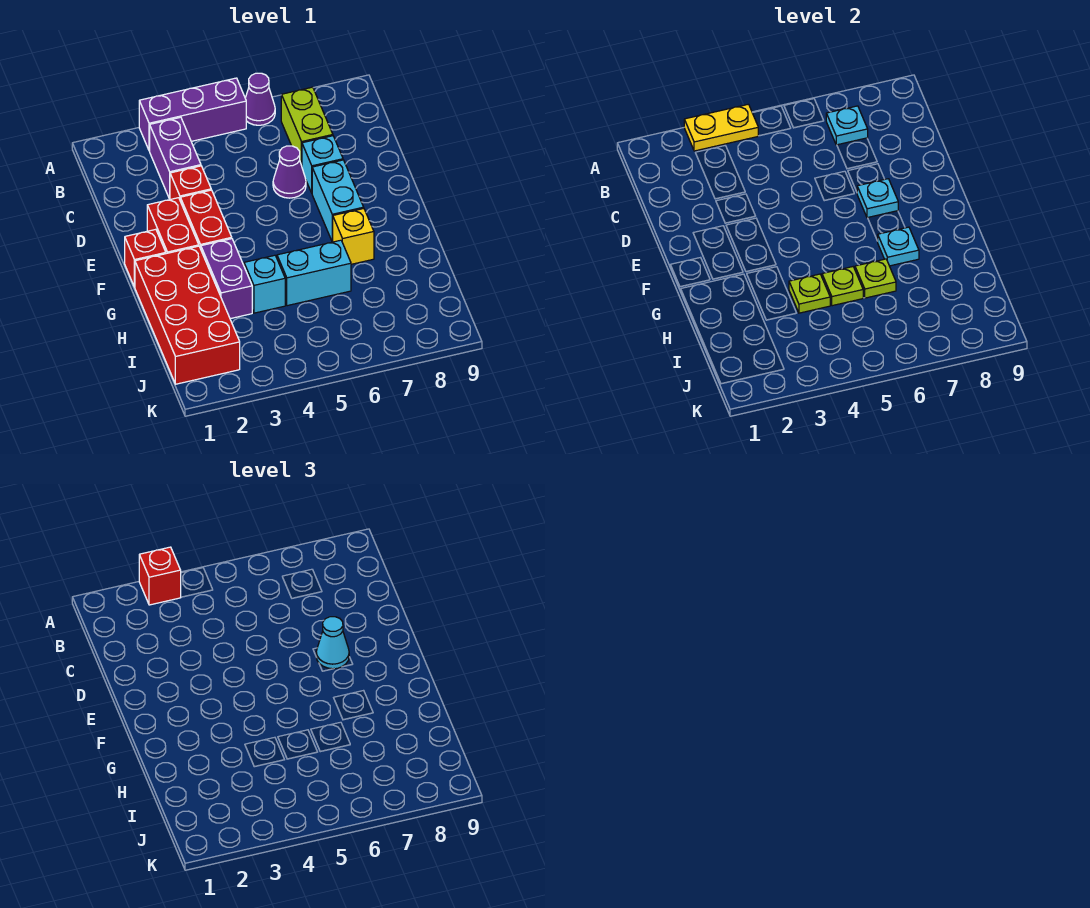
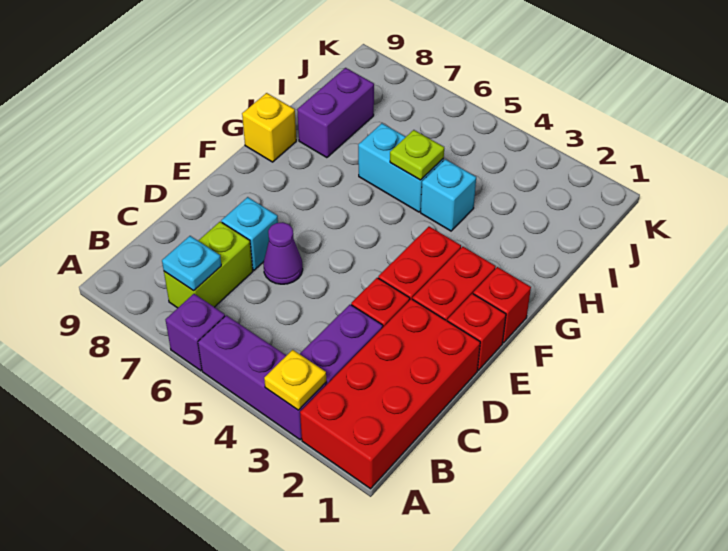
yellow 1x2 plate [684,104,758,151] -> yellow 1x1 plate [264,350,326,410]
red 1x1 brick [139,547,181,605] -> red 1x1 brick moved to [447,293,506,370]
purple 1x1 cone [245,73,275,125] -> purple 1x1 brick [166,294,225,371]
cyan 1x2 brick [312,160,364,242] -> none
cyan 1x1 plate [857,179,898,218] -> none
cyan 1x1 cone [316,617,349,669] -> none
red 2x4 brick [135,246,240,384] -> red 2x4 brick moved to [300,299,480,489]
purple 1x2 brick [201,239,252,319] -> purple 1x2 brick moved to [297,68,374,158]
yellow 1x1 brick [333,209,374,264] -> yellow 1x1 brick moved to [242,93,296,162]
cyan 1x1 plate [878,227,919,266] -> none
lime 1x1 plate [789,274,830,313] -> none
lime 1x1 plate [855,259,896,298] -> none

